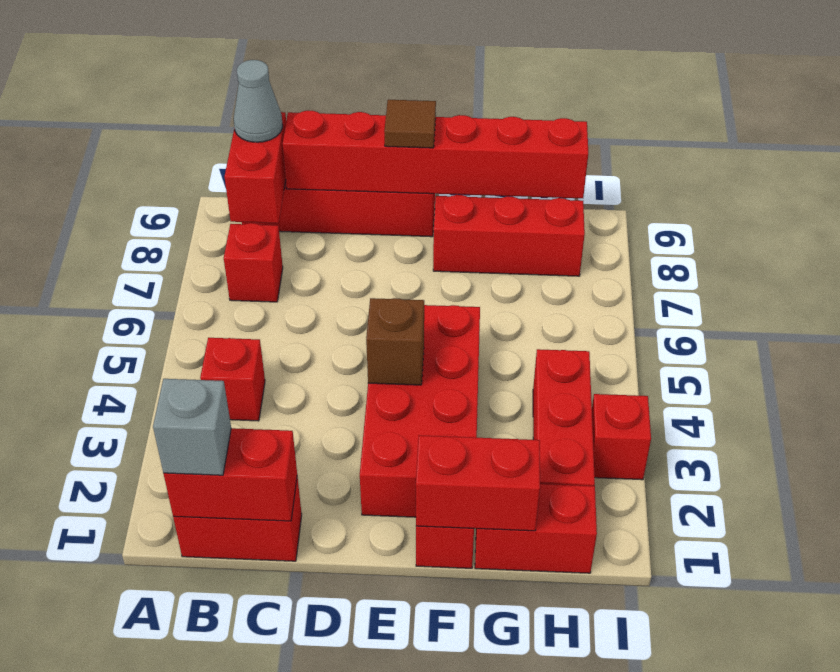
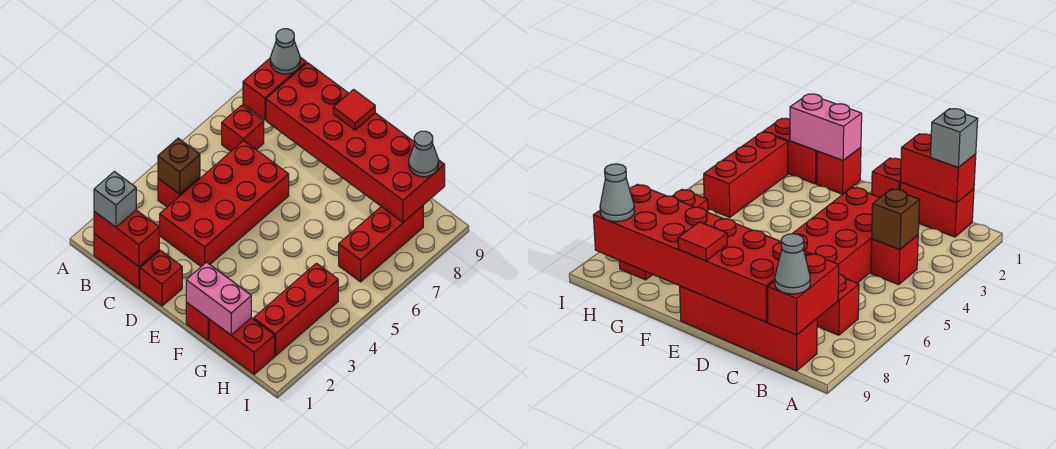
red 1x6 brick [283,111,588,198] -> red 2x6 brick [266,63,445,222]
red 2x4 brick [360,305,480,517] -> red 2x4 brick moved to [160,141,289,266]
brown 1x1 brick [366,298,424,385] -> brown 1x1 brick moved to [158,138,200,194]
brown 1x1 tile [384,100,436,148] -> red 1x1 tile [333,90,375,130]
red 1x2 brick [416,435,540,531] -> pink 1x2 brick [186,262,251,335]
red 1x3 brick [433,195,585,276] -> red 1x3 brick turned to [339,206,423,282]
none -> grey 1x1 cone [409,131,438,177]
red 1x1 brick [592,394,651,480] -> red 1x1 brick moved to [140,250,182,306]

